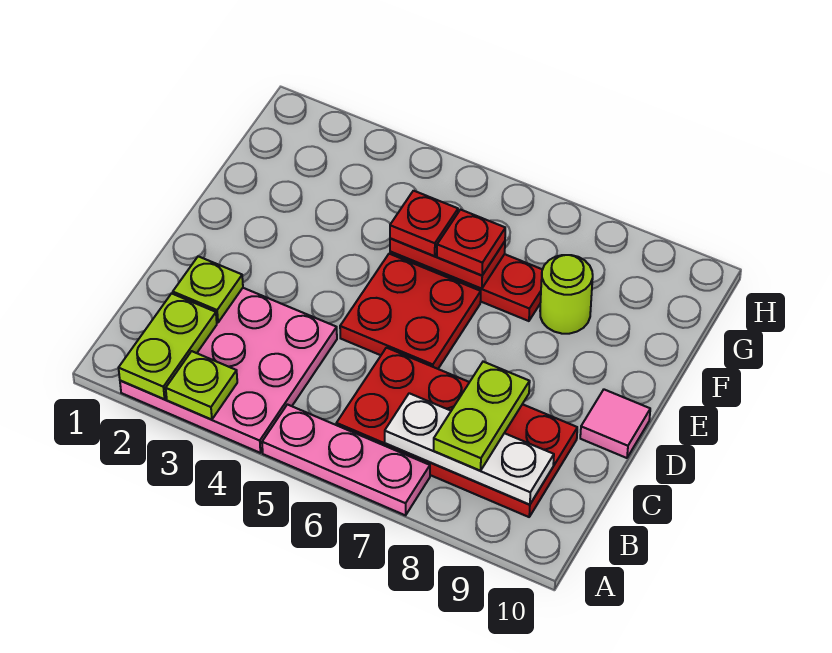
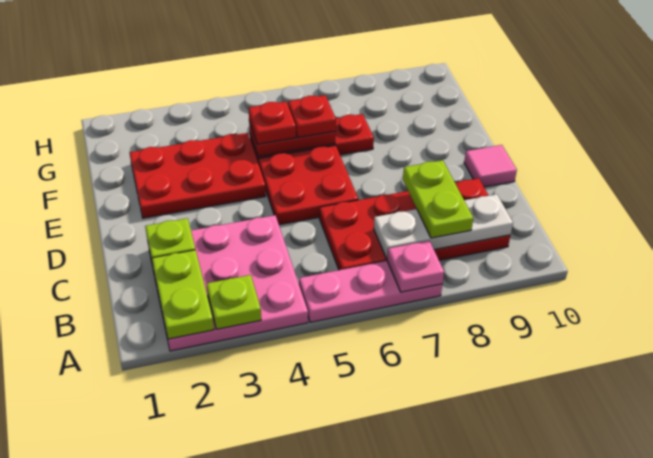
none -> pink 1x1 plate [387,241,444,292]
none -> red 2x3 plate [130,133,266,218]
lime 1x1 round brick [540,255,593,334] -> none

